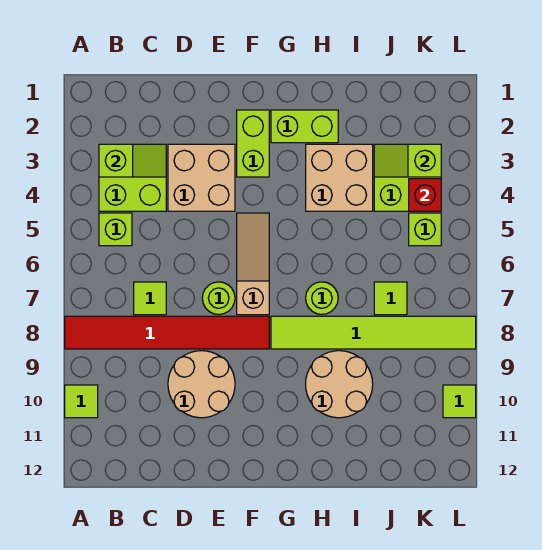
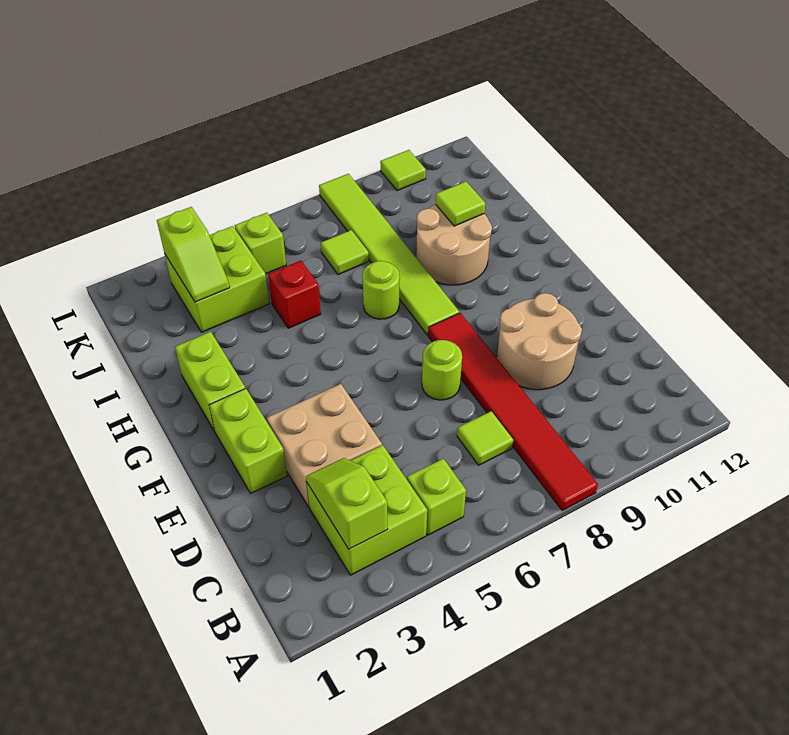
lime 1x1 tile [65,385,98,418] -> lime 1x1 tile moved to [435,181,485,226]
lime 1x2 brick [237,110,269,177] -> lime 1x2 brick turned to [209,388,287,493]
tan 1x3 slope [237,213,269,315] -> none
tan 2x2 brick [306,144,373,211] -> none
red 1x1 brick [409,179,441,211] -> red 1x1 brick moved to [268,260,321,328]

